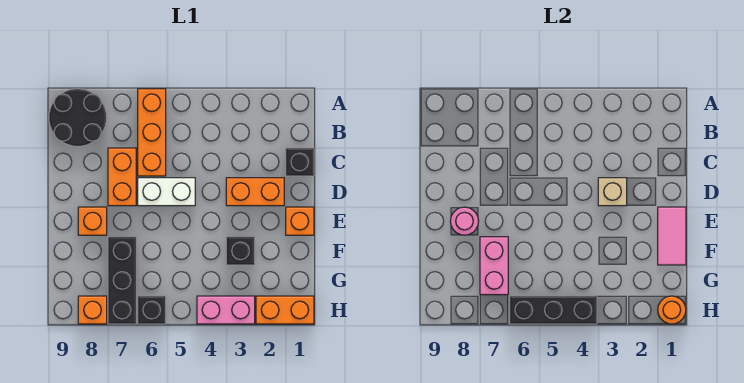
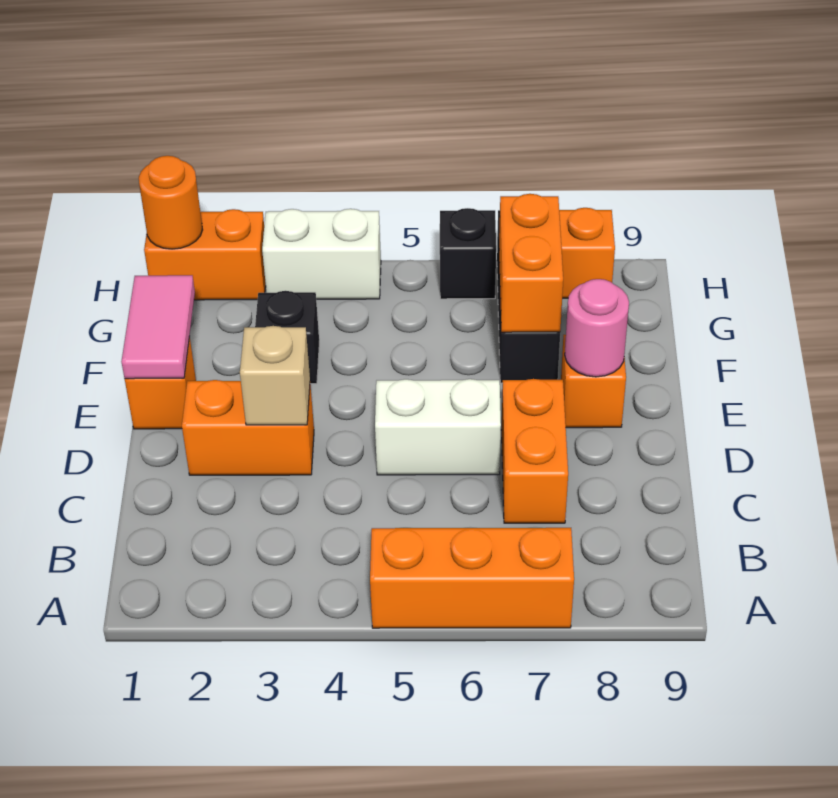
orange 1x3 brick [138,89,166,176] -> orange 1x3 brick turned to [370,528,574,628]
black 2x2 round brick [49,89,107,146] -> none
black 1x1 brick [286,148,314,176] -> none
pink 1x2 brick [480,237,508,295] -> orange 1x2 brick [499,194,563,332]
pink 1x2 brick [197,296,255,324] -> white 1x2 brick [262,209,381,299]
black 1x3 brick [510,296,597,324] -> none

